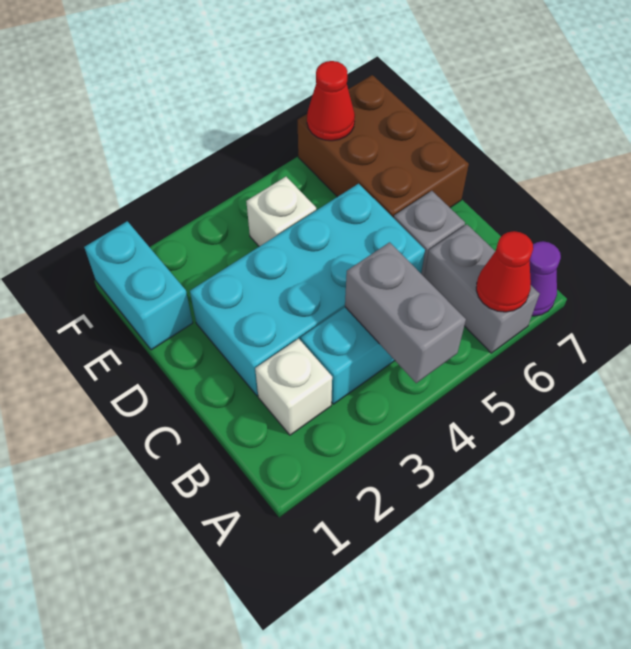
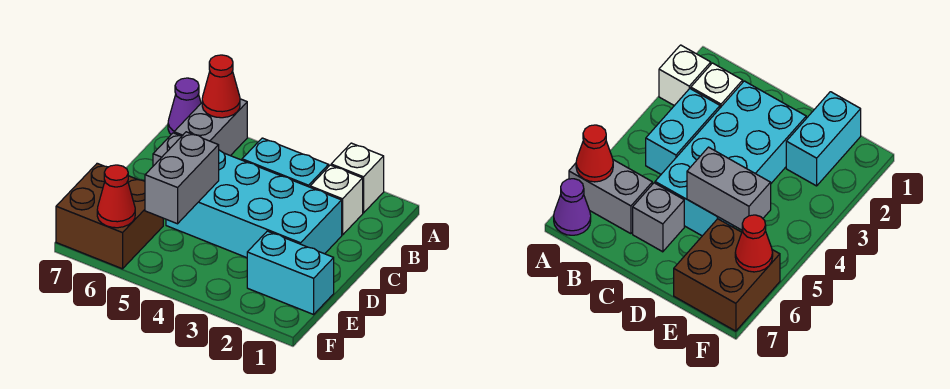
grey 1x2 brick [345,242,466,383] -> grey 1x2 brick moved to [145,132,219,224]
brown 2x3 brick [298,75,469,218] -> brown 2x2 brick [56,163,163,269]
cyan 1x2 brick [84,221,193,350] -> cyan 1x2 brick turned to [247,231,334,314]
white 1x1 brick [246,177,316,246] -> white 1x1 brick moved to [331,143,384,213]

